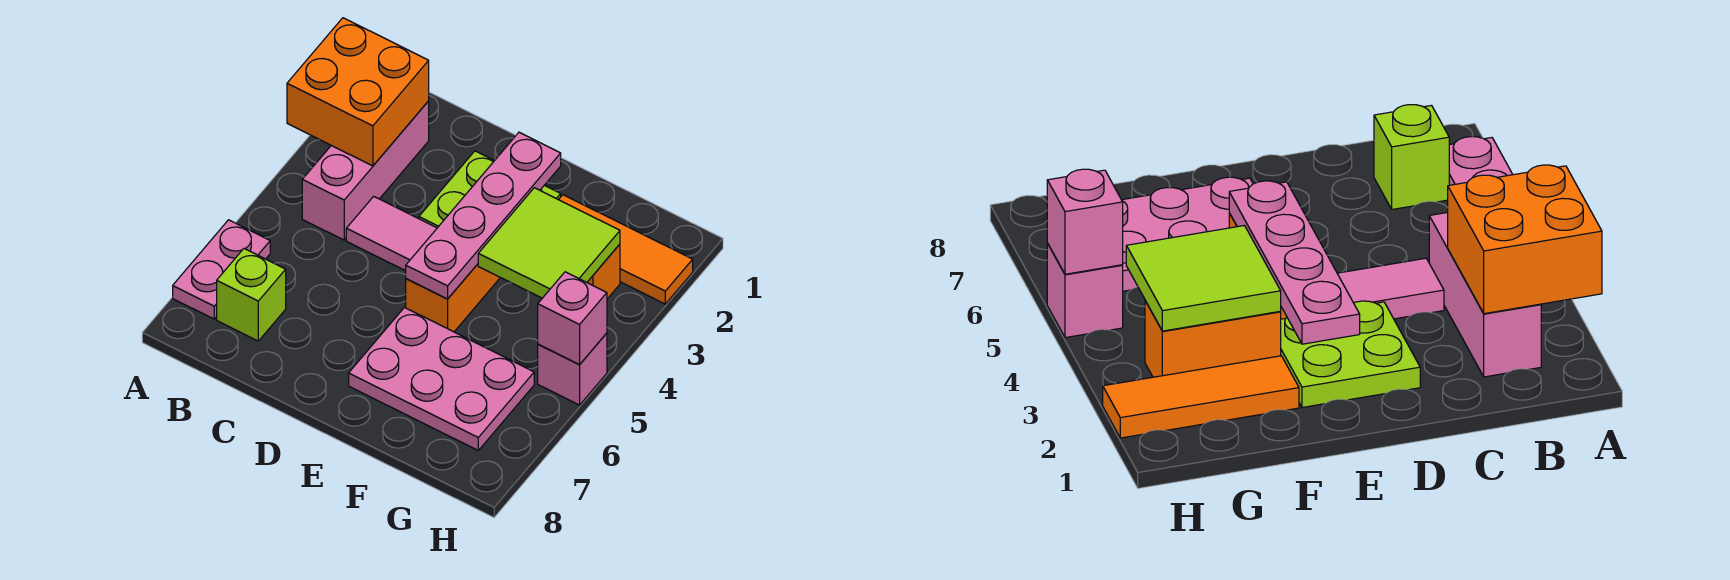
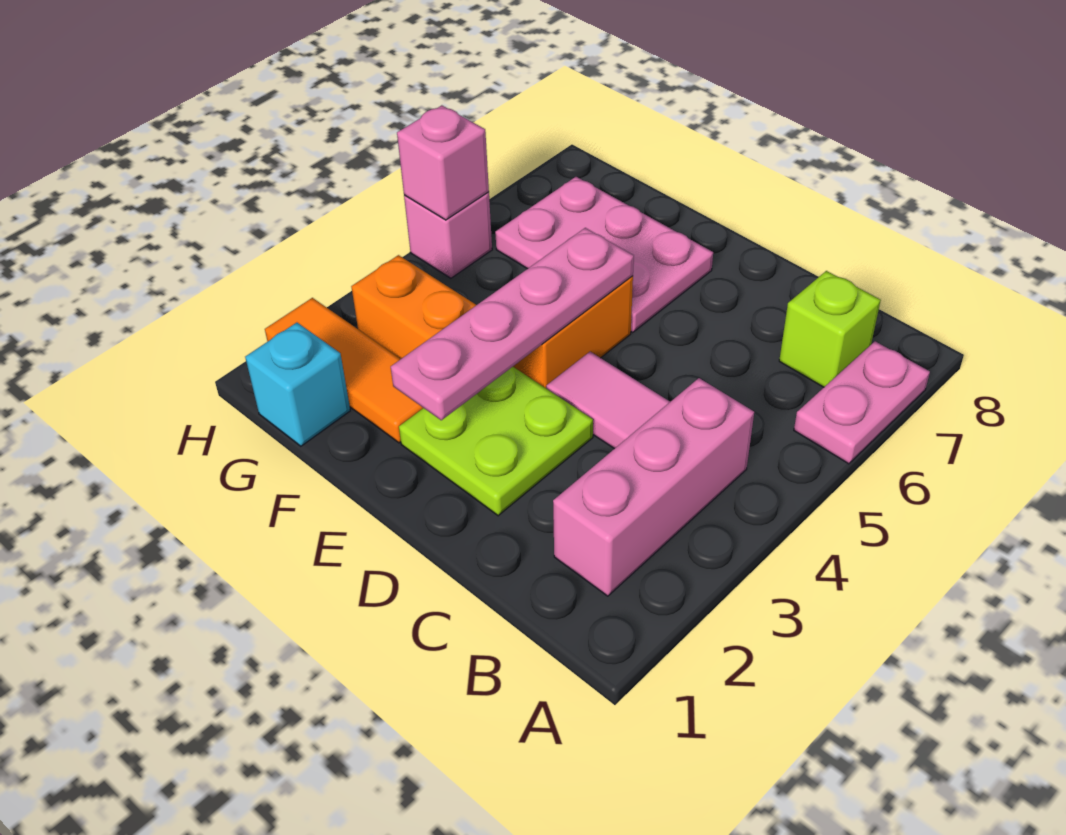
orange 2x2 brick [287,18,429,166] -> none
lime 2x2 tile [478,188,620,298] -> none
none -> cyan 1x1 brick [245,323,350,446]

